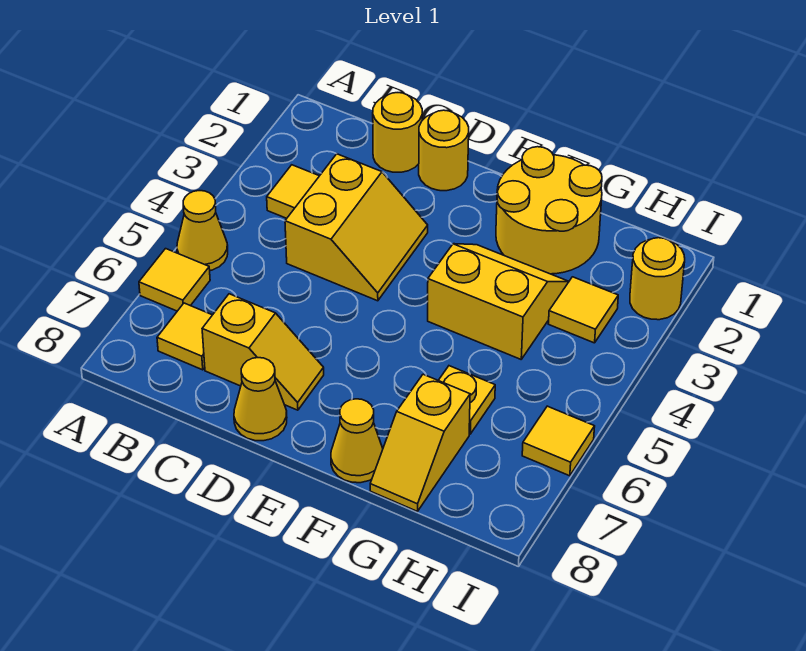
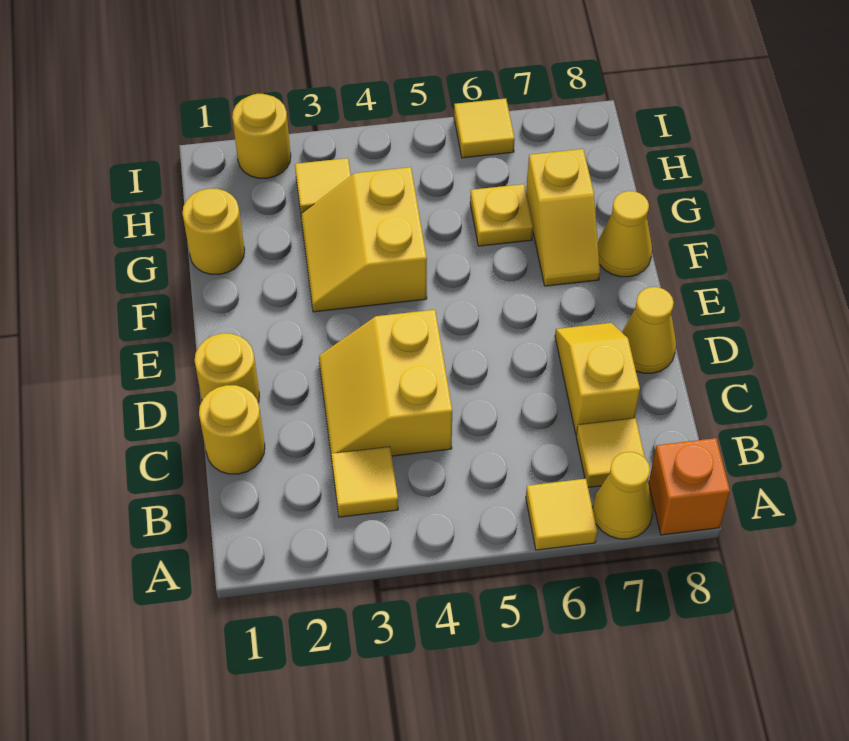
yellow 1x1 cone [177,191,228,271] -> yellow 1x1 cone moved to [593,452,653,539]
none -> orange 1x1 brick [649,438,730,535]
yellow 2x2 slope [285,154,428,301] -> yellow 2x2 slope turned to [319,310,452,459]
yellow 2x2 round brick [496,147,602,274] -> yellow 1x1 round brick [182,189,245,275]
yellow 1x2 slope [370,374,470,511] -> yellow 1x2 slope turned to [526,149,600,286]

